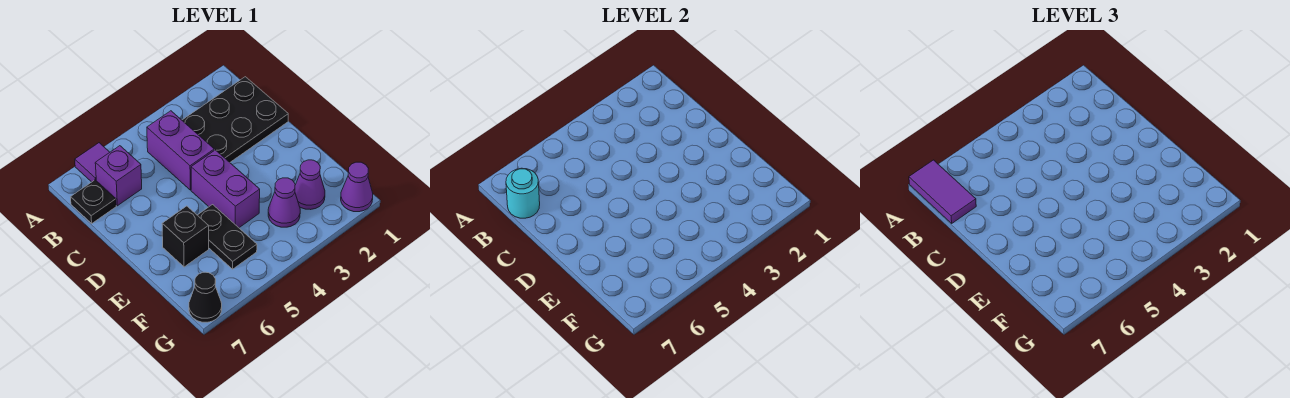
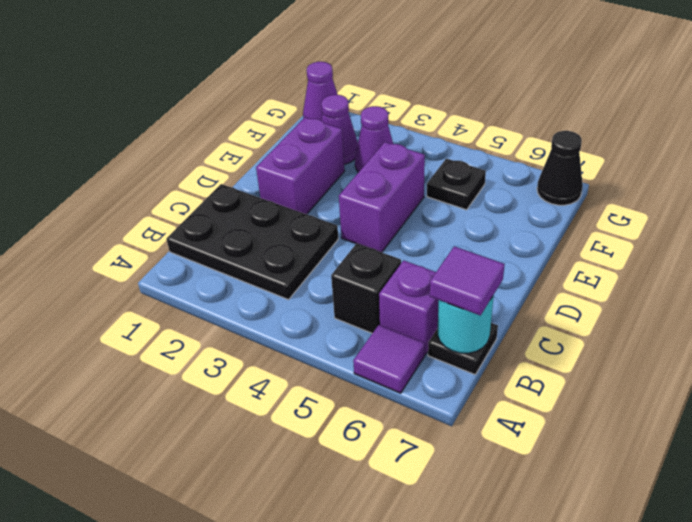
purple 1x2 tile [909,160,976,223] -> purple 1x1 tile [430,246,505,316]
purple 1x2 brick [147,111,214,190] -> purple 1x2 brick moved to [256,117,345,214]
black 1x2 plate [198,205,257,269] -> black 1x1 plate [427,159,486,210]
black 1x1 brick [162,206,209,267] -> black 1x1 brick moved to [331,243,401,333]

